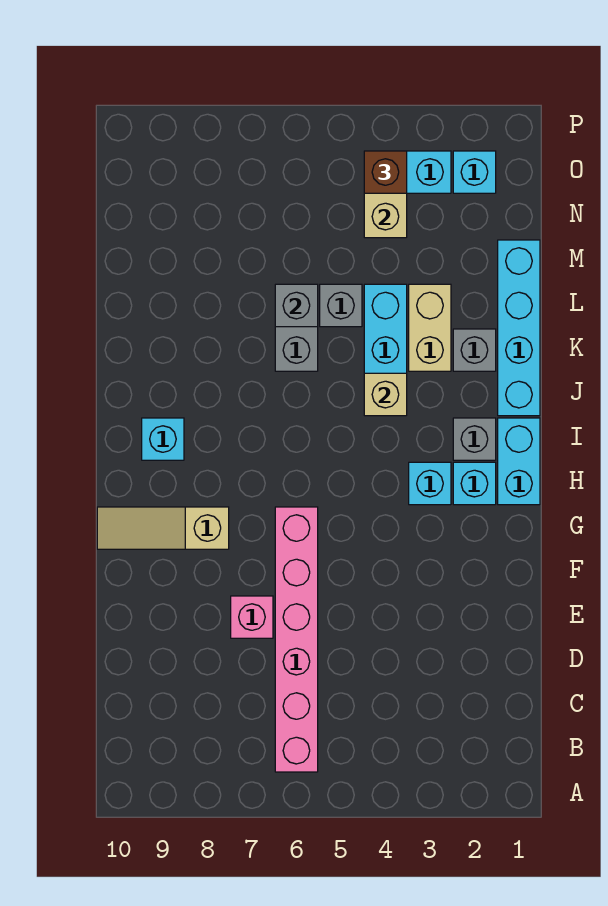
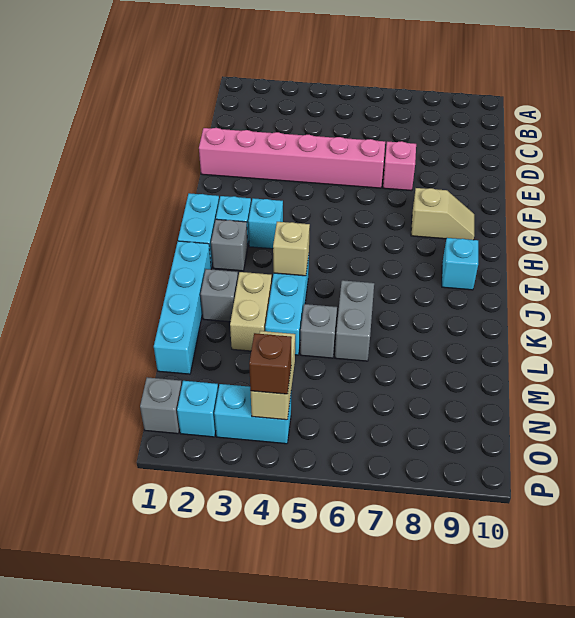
pink 1x6 brick [275,507,318,772] -> pink 1x6 brick turned to [199,128,385,188]
tan 1x3 slope [97,507,229,549] -> tan 1x2 slope [411,188,474,240]
grey 1x1 brick [275,284,318,327] -> grey 1x1 brick moved to [140,377,182,434]

